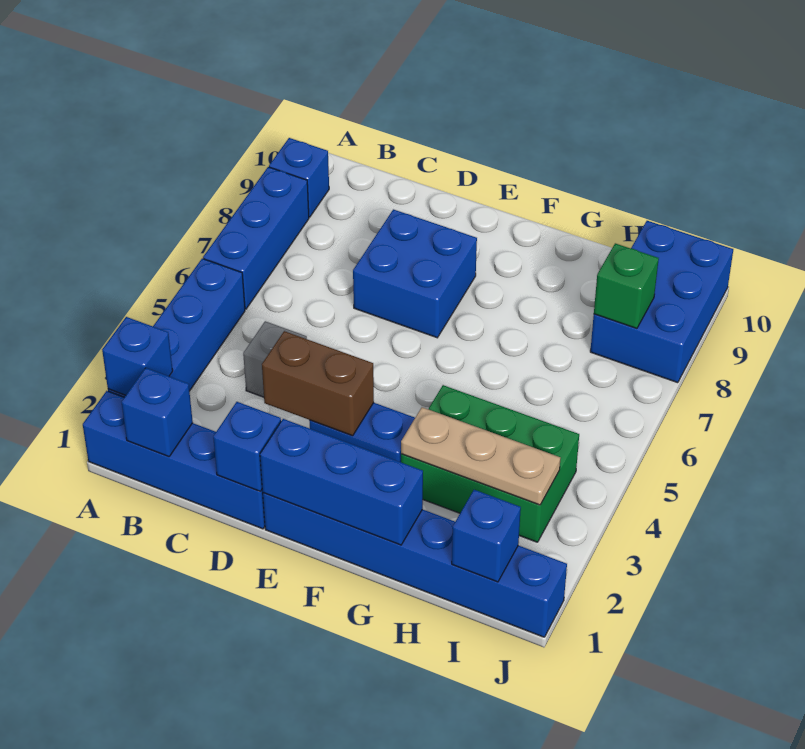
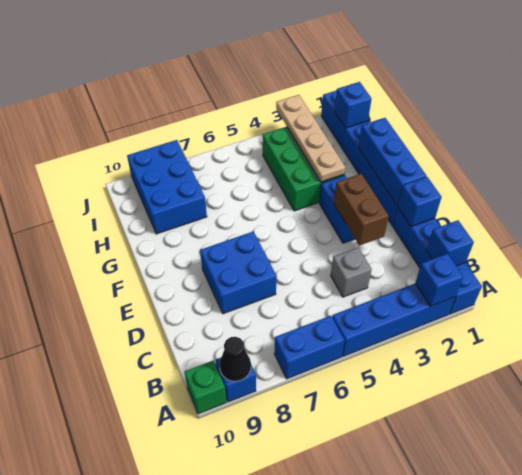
blue 1x3 brick [203,167,309,309] -> blue 1x2 brick [274,316,345,379]
none -> black 1x1 cone [220,337,251,381]
tan 1x3 plate [401,407,560,505] -> tan 1x4 plate [276,95,345,182]
blue 2x3 brick [590,221,733,383] -> blue 2x3 brick turned to [127,140,207,234]
green 1x1 brick [594,243,659,328] -> green 1x1 brick moved to [185,360,227,414]

